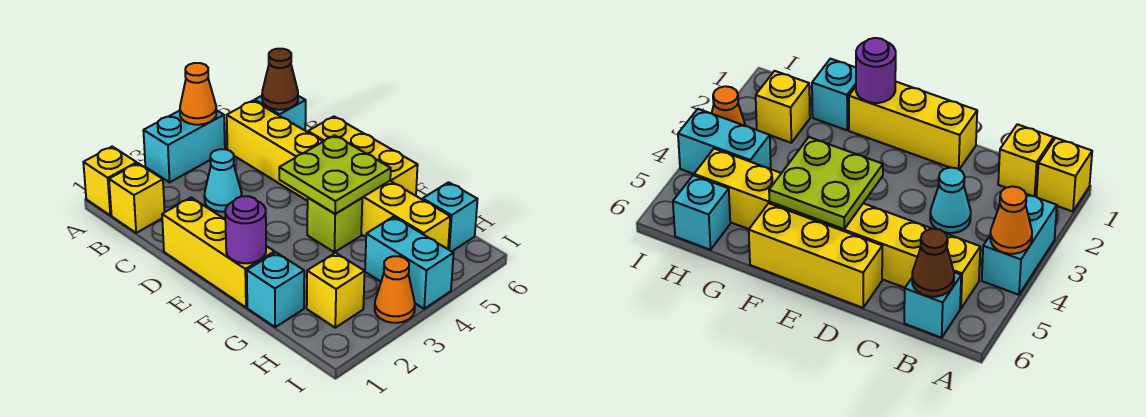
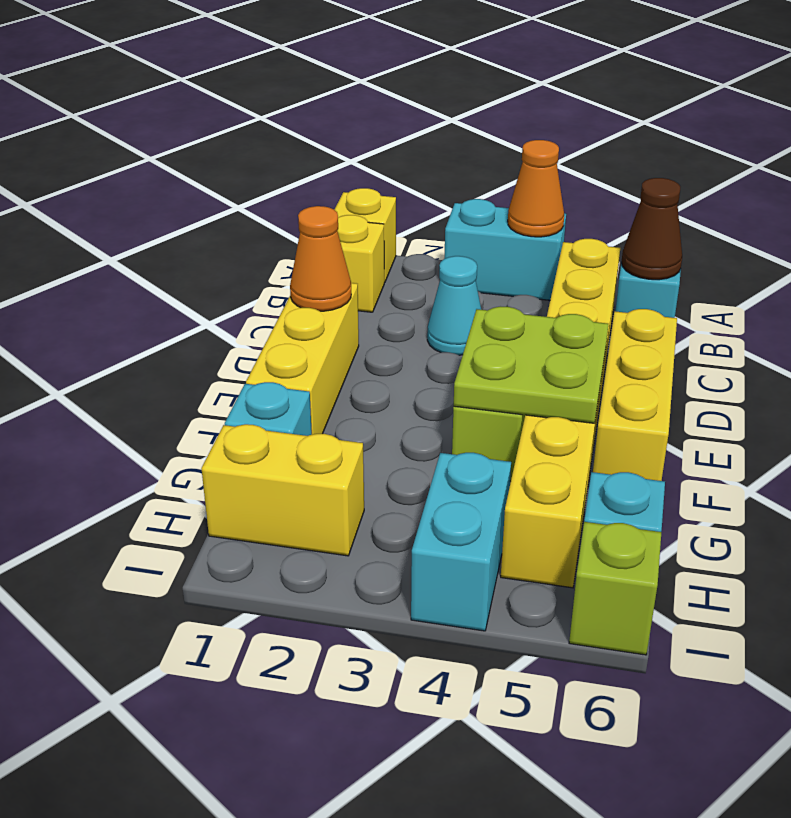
purple 1x1 round brick [225,196,266,263] -> none
yellow 1x1 brick [307,253,365,328] -> yellow 1x2 brick [201,424,364,556]
orange 1x1 cone [375,256,415,323] -> orange 1x1 cone moved to [290,206,351,311]
none -> lime 1x1 brick [569,522,661,655]

